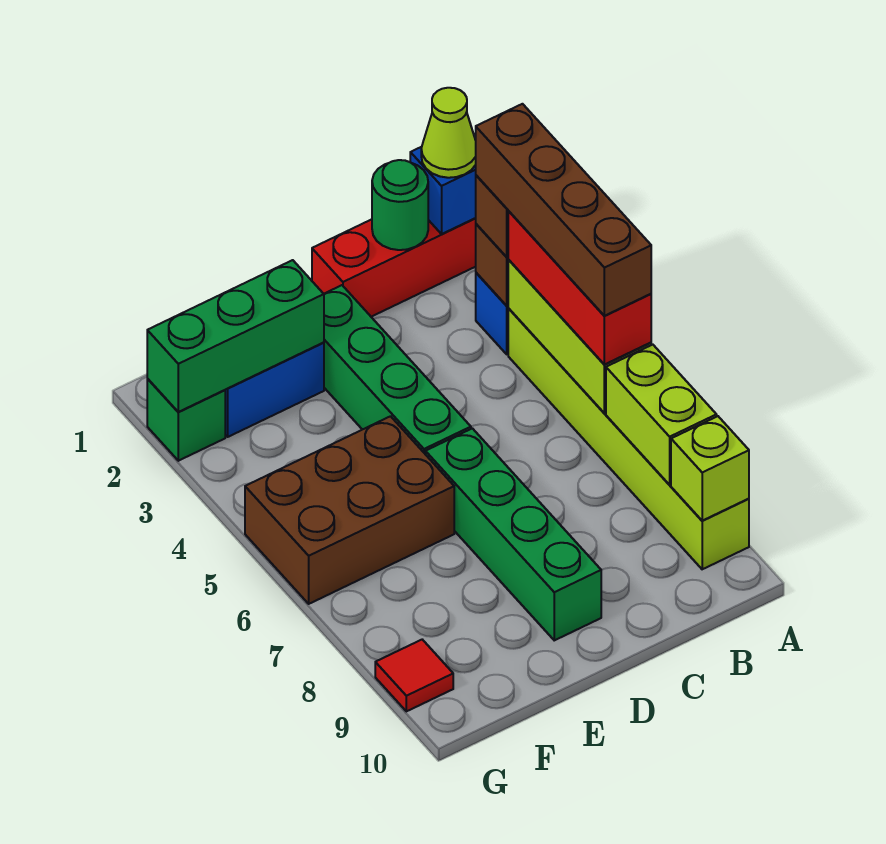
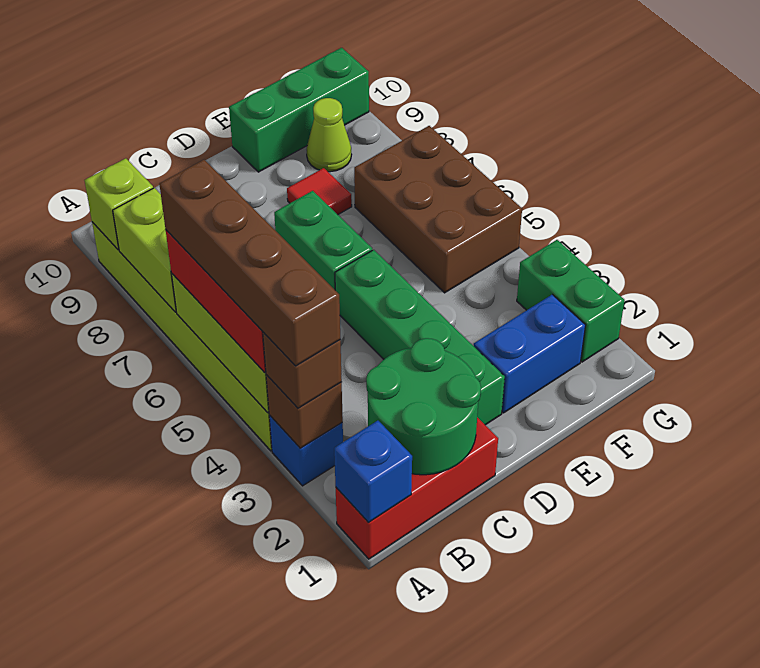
lime 1x1 cone [421,88,476,178] -> lime 1x1 cone moved to [307,98,352,172]
green 1x1 round brick [372,160,428,250] -> green 2x2 round brick [366,338,481,475]
green 1x4 brick [426,428,601,640] -> green 1x2 brick [274,191,372,290]
green 1x3 brick [147,260,324,412] -> green 1x3 brick moved to [229,48,369,172]
brown 2x3 brick [245,416,454,604] -> brown 2x3 brick turned to [354,126,522,293]
green 1x1 brick [147,379,225,461] -> green 1x2 brick [517,240,625,362]
red 1x1 tile [375,640,453,711] -> red 1x1 tile moved to [287,168,352,215]

